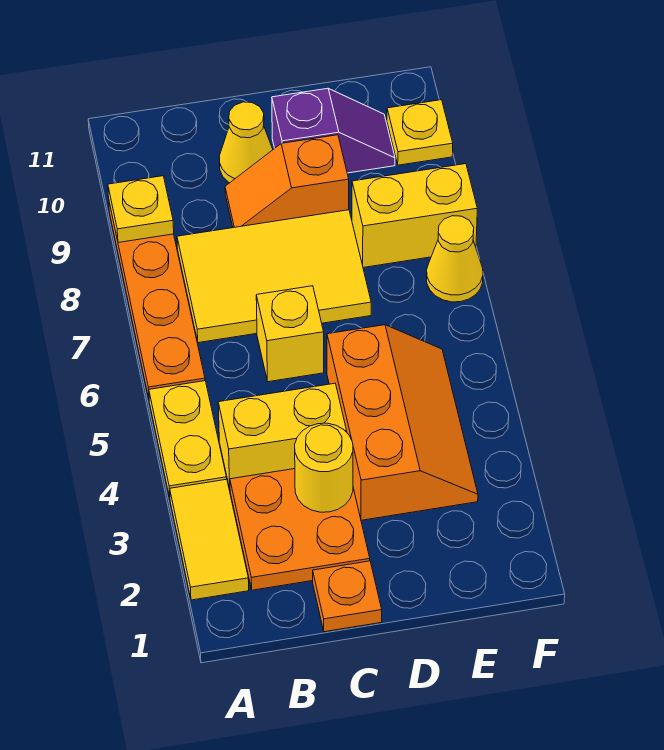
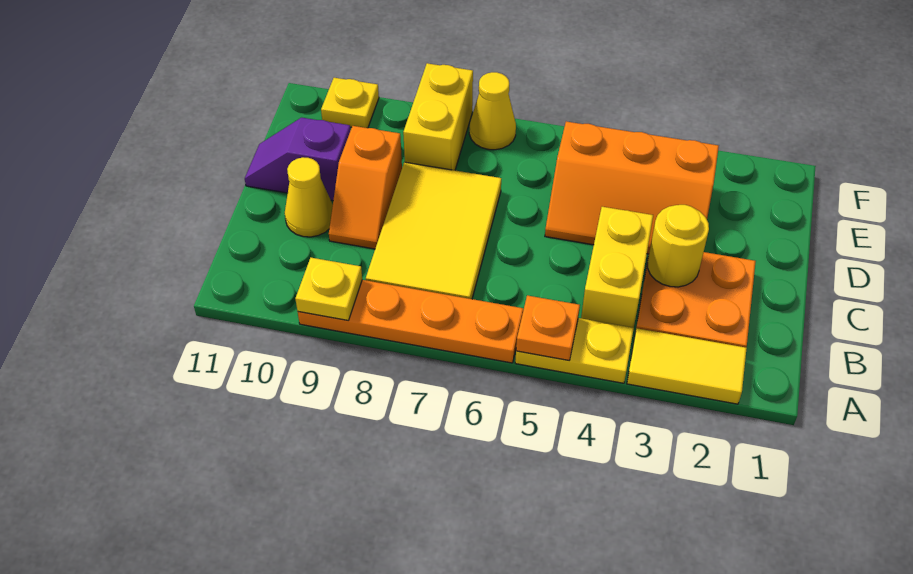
orange 1x1 plate [313,561,382,632] -> orange 1x1 plate moved to [516,295,580,360]
yellow 1x1 brick [256,286,324,382] -> none
orange 2x3 slope [327,325,478,520] -> orange 2x3 slope turned to [545,121,719,254]
purple 1x2 slope [272,88,395,173] -> purple 1x2 slope turned to [245,117,351,201]

